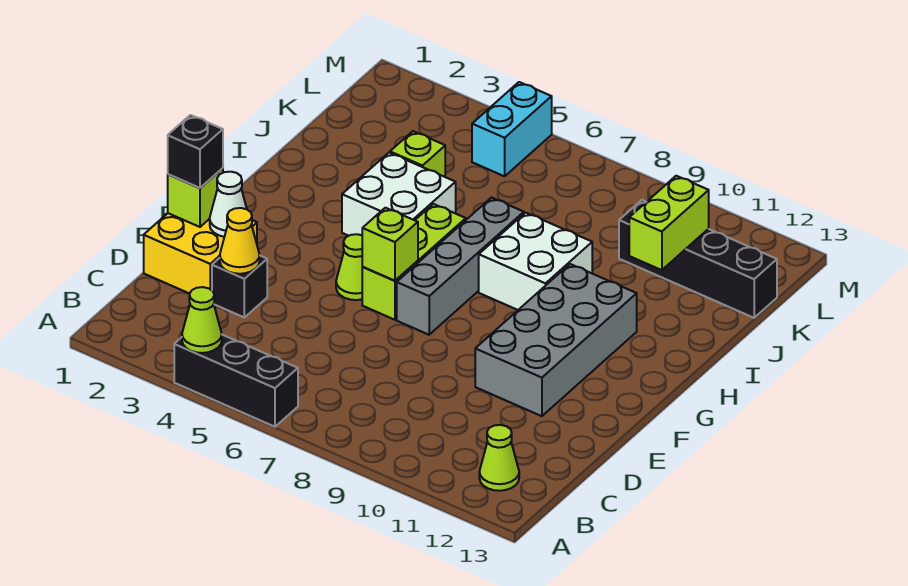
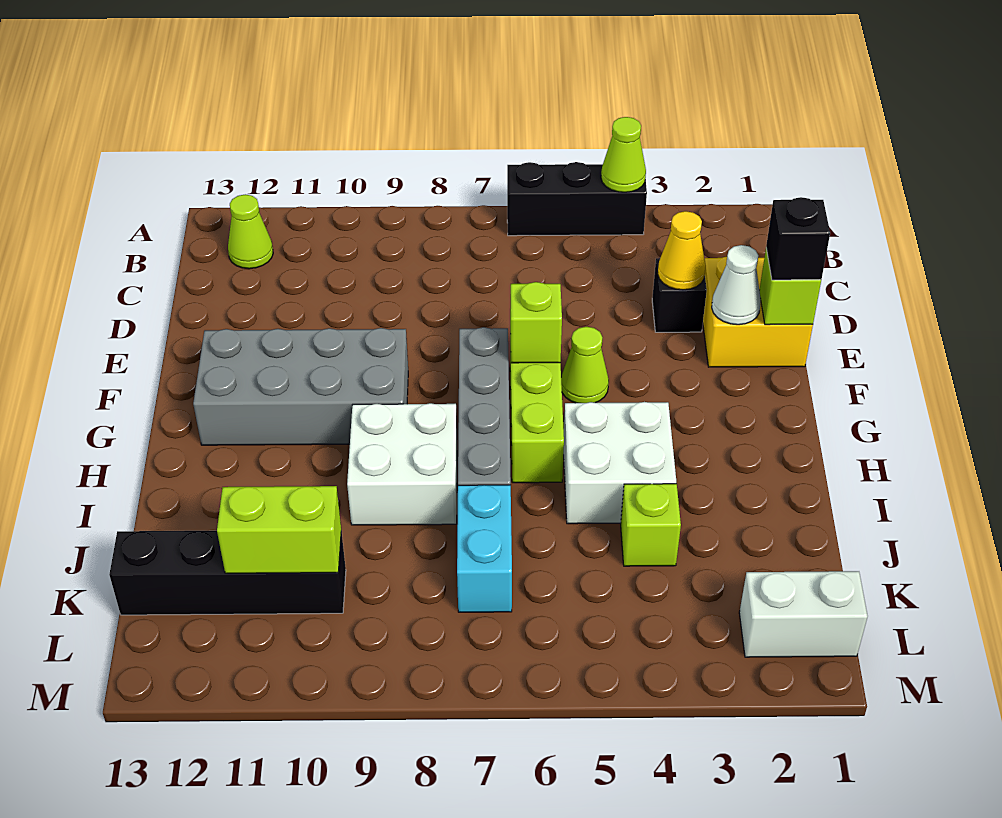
grey 2x4 brick [475,264,637,416] -> grey 2x4 brick turned to [193,328,408,445]
lime 1x2 brick [629,176,709,270] -> lime 1x2 brick turned to [217,486,341,573]
none -> white 1x2 brick [739,571,868,657]
cyan 1x2 brick [472,82,552,176] -> cyan 1x2 brick moved to [457,485,512,612]

